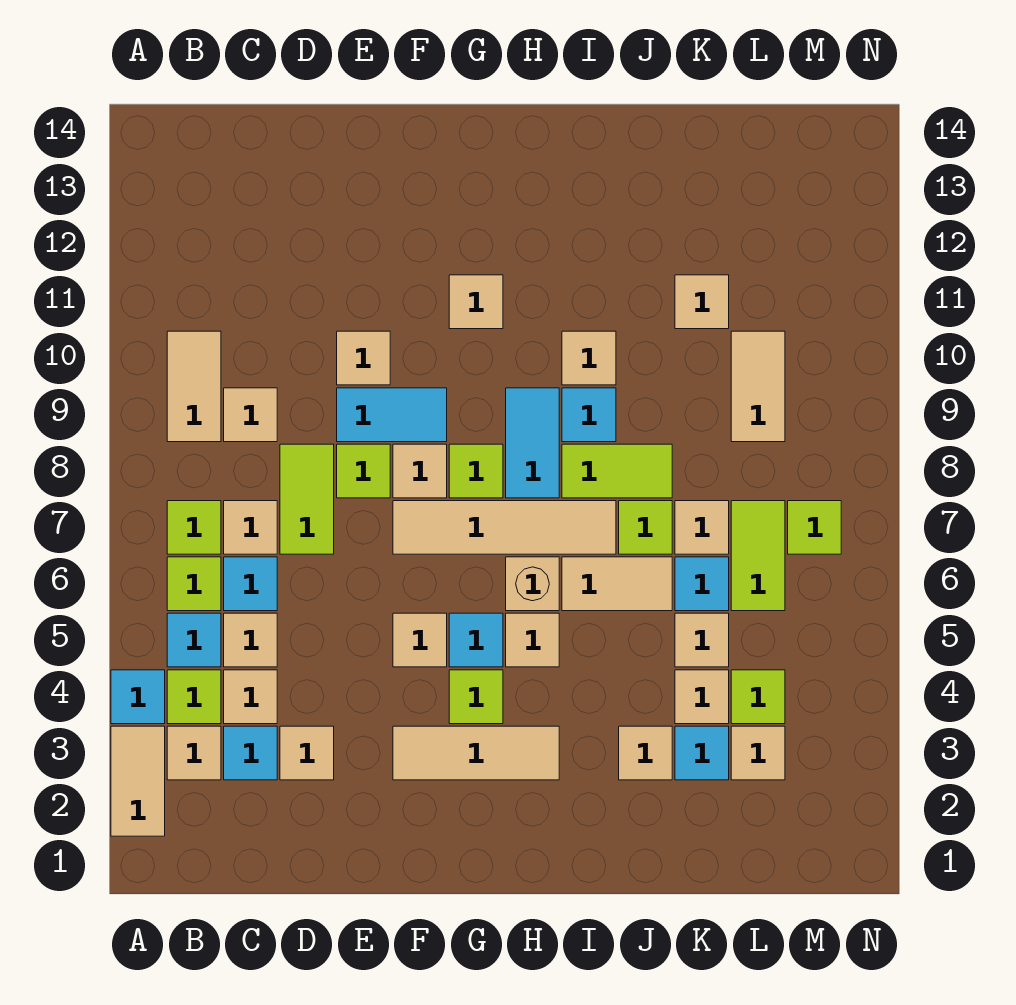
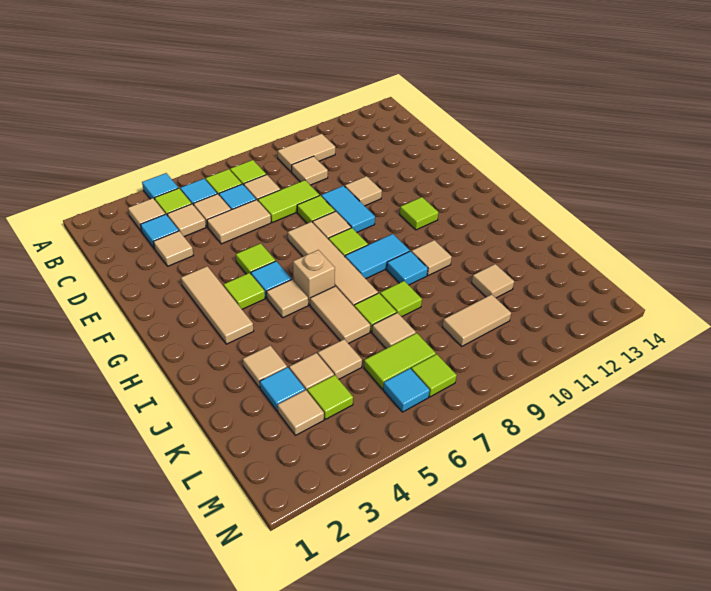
tan 1x2 tile [111,726,165,836] -> tan 1x2 tile moved to [207,200,271,244]
tan 1x1 tile [393,613,447,667] -> lime 1x1 tile [236,243,276,274]
tan 1x1 tile [449,275,503,329] -> lime 1x1 tile [400,197,439,230]
lime 1x2 tile [562,444,672,498] -> lime 1x1 tile [380,281,422,317]
cyan 1x1 tile [675,557,729,611] -> cyan 1x1 tile moved to [383,369,430,412]

